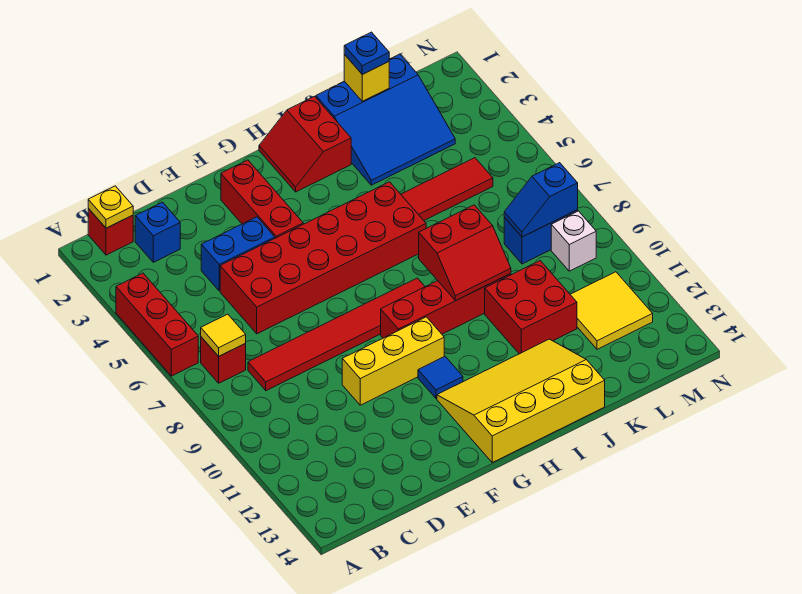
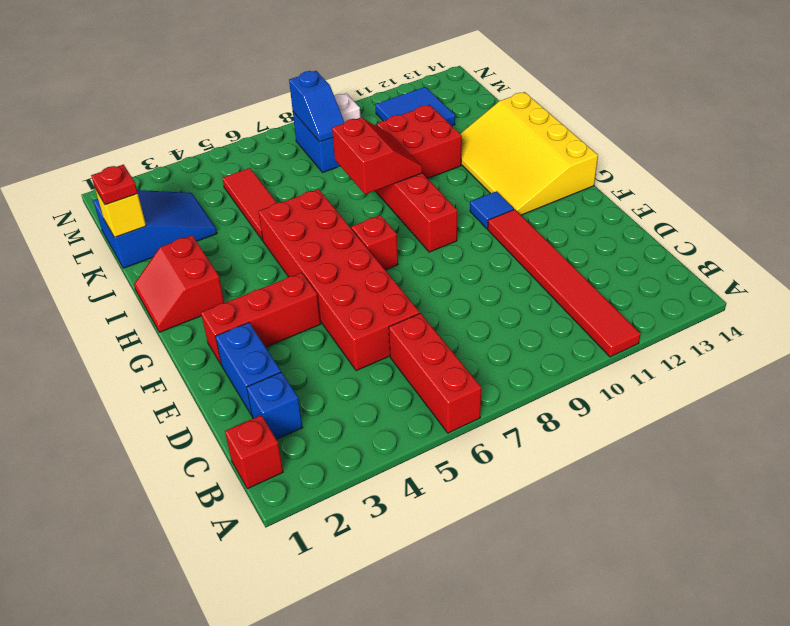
red 1x3 brick [116,273,198,376] -> red 1x3 brick turned to [389,313,482,433]
yellow 1x1 plate [88,186,133,228] -> none
red 1x1 brick [201,337,246,383] -> red 1x1 brick moved to [351,215,398,270]
yellow 1x1 tile [201,314,246,356] -> none
red 1x6 tile [248,278,425,391] -> red 1x6 tile moved to [488,209,641,357]
blue 1x2 brick [201,217,275,291] -> blue 1x2 brick moved to [216,323,281,415]
yellow 1x3 brick [342,317,444,405] -> none
red 2x2 slope [259,96,351,192] -> red 2x2 slope turned to [134,236,224,332]
blue 3x3 slope [316,54,455,185] -> blue 2x3 slope [93,190,217,268]
blue 1x1 plate [344,32,389,74] -> red 1x1 plate [91,165,138,205]
yellow 2x2 tile [570,272,653,349] -> blue 2x2 tile [375,87,455,126]

